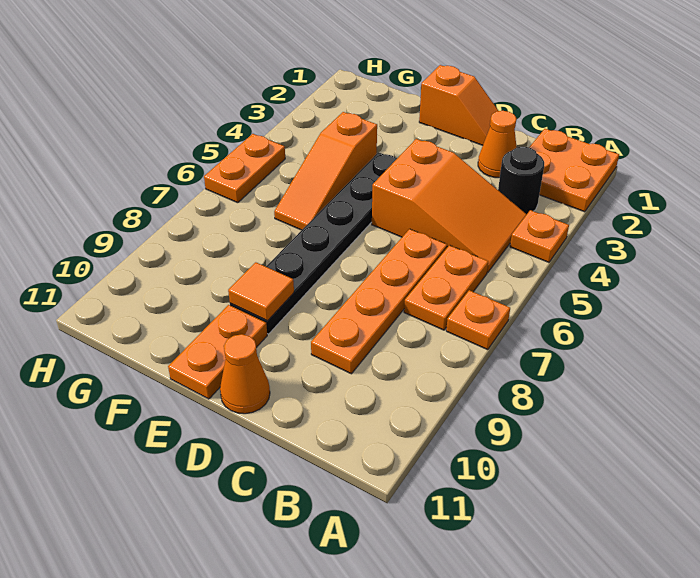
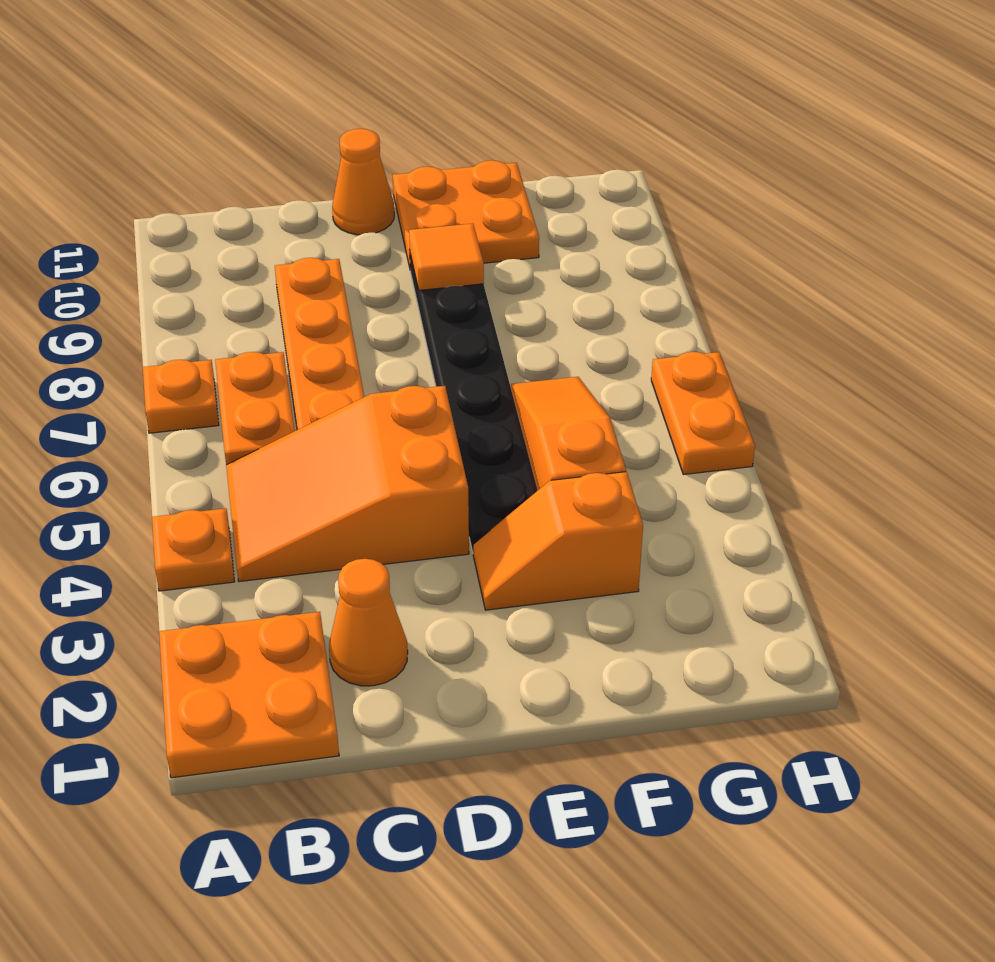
black 1x1 round brick [498,146,544,214] -> none
orange 1x2 slope [419,65,498,145] -> orange 1x2 slope moved to [473,472,643,610]
orange 1x2 plate [168,305,267,399] -> orange 2x2 plate [393,160,539,270]

